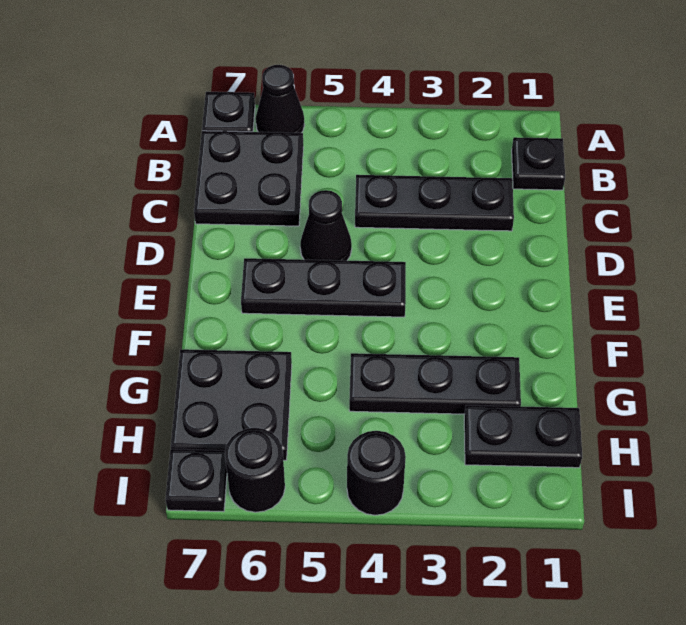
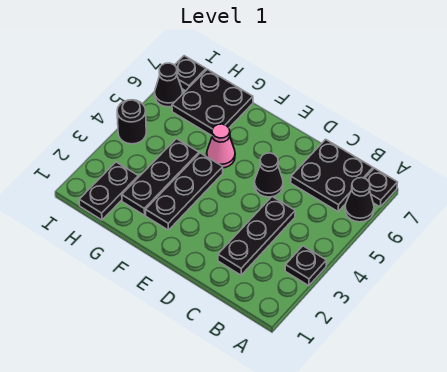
black 1x1 plate [512,137,565,190] -> black 1x1 plate moved to [285,246,326,286]
black 1x3 plate [241,258,406,317] -> black 1x3 plate moved to [146,153,223,230]
none -> pink 1x1 cone [207,124,235,168]
black 1x1 round brick [225,428,285,512] -> black 1x1 cone [155,63,183,107]

